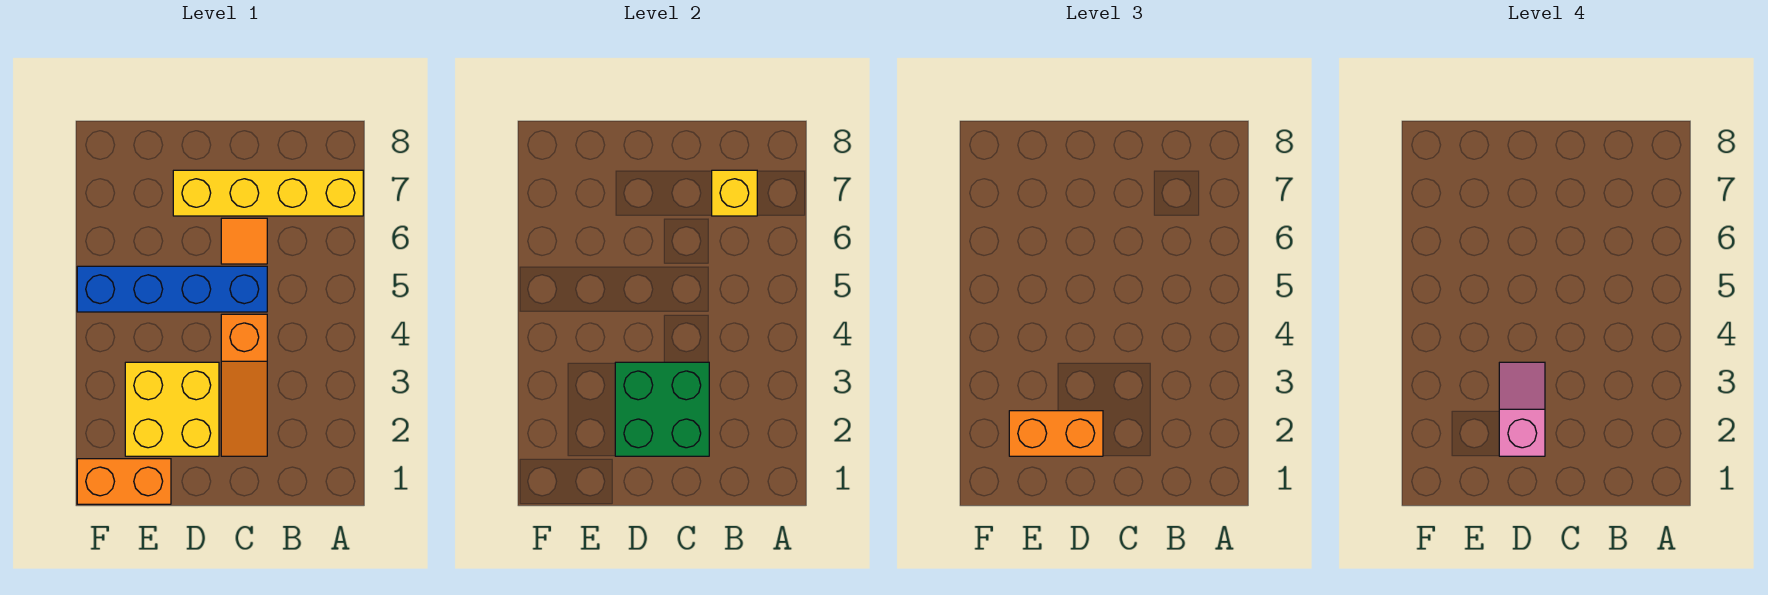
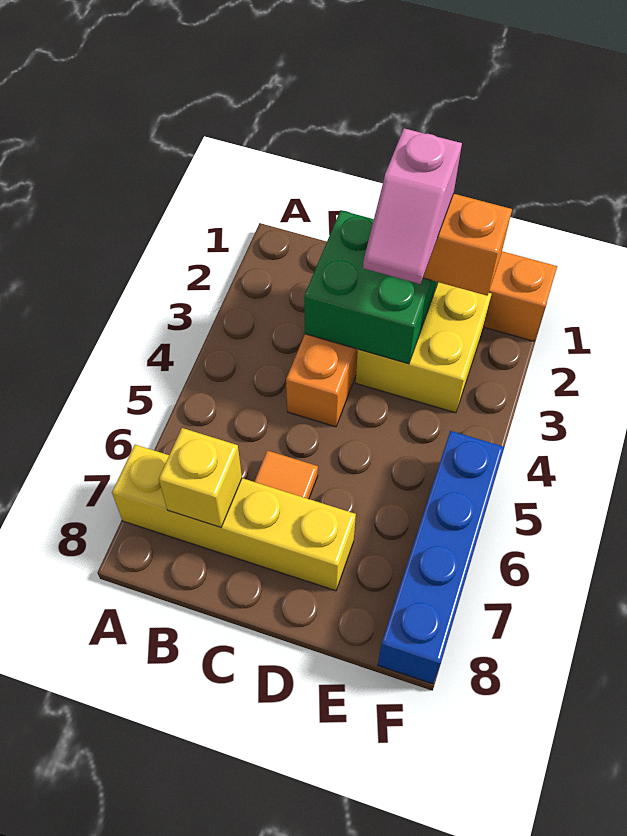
blue 1x4 brick [77,266,267,312] -> blue 1x4 brick turned to [378,431,504,684]

